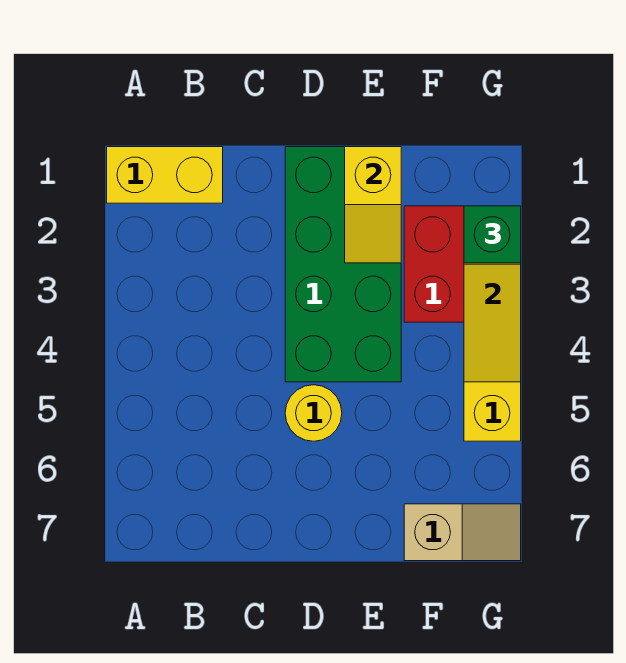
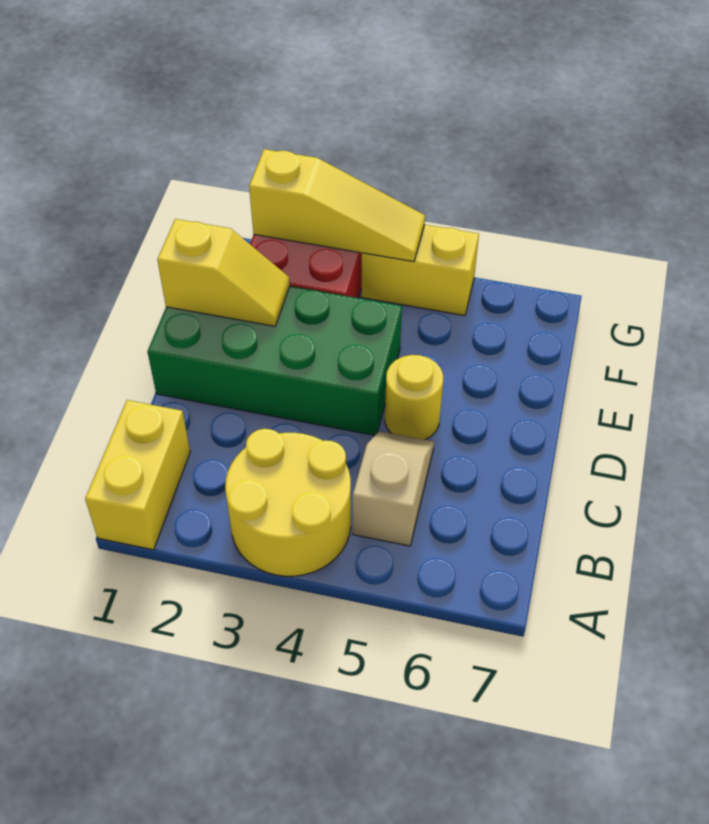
none -> yellow 2x2 round brick [225,429,351,576]
tan 1x2 slope [404,504,521,561] -> tan 1x2 slope moved to [353,431,434,546]
green 1x1 brick [464,206,521,263] -> none

